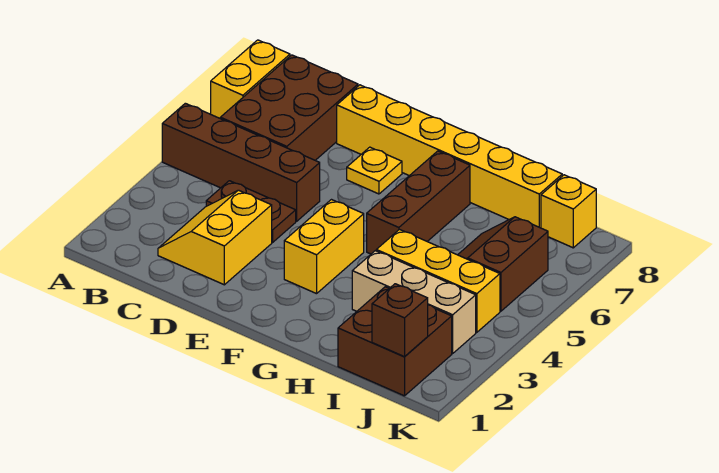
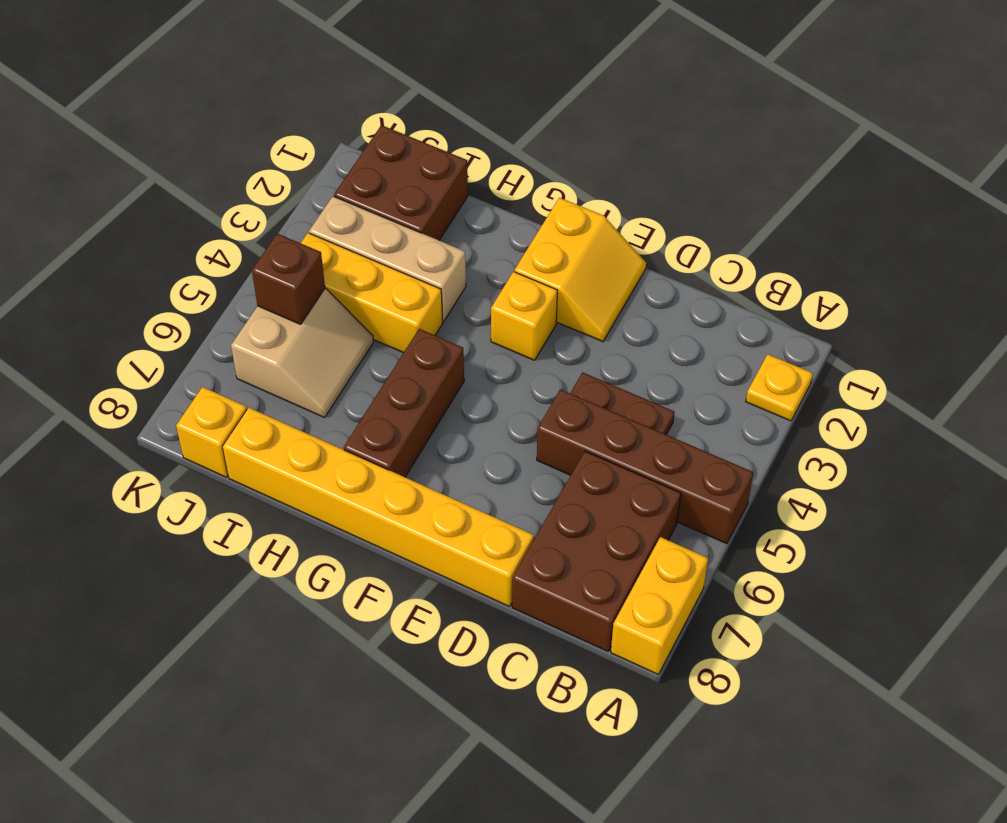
yellow 2x2 slope [158,190,272,285] -> yellow 2x2 slope moved to [515,198,646,342]
yellow 1x1 plate [347,147,402,194] -> yellow 1x1 plate moved to [746,354,813,421]
yellow 1x2 brick [284,200,364,294] -> yellow 1x1 brick [491,272,557,360]
brown 2x2 slope [458,217,548,311] -> tan 2x2 slope [231,289,374,418]
brown 1x1 brick [372,284,428,357] -> brown 1x1 brick moved to [252,234,325,324]

